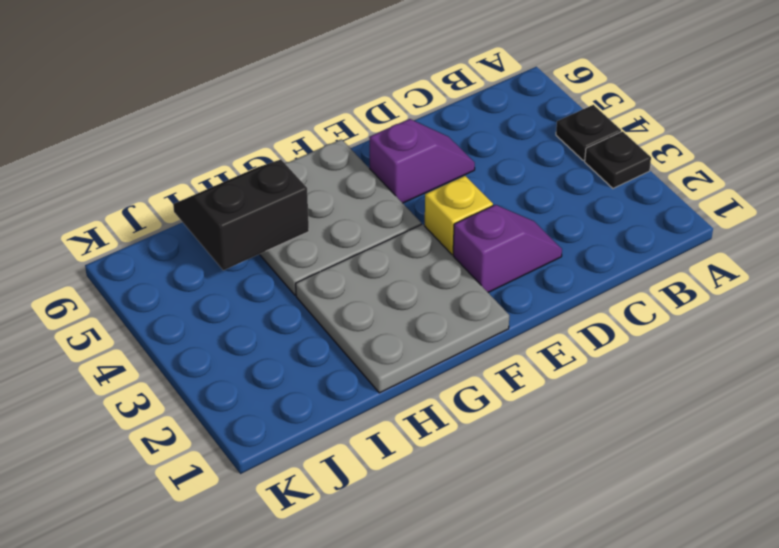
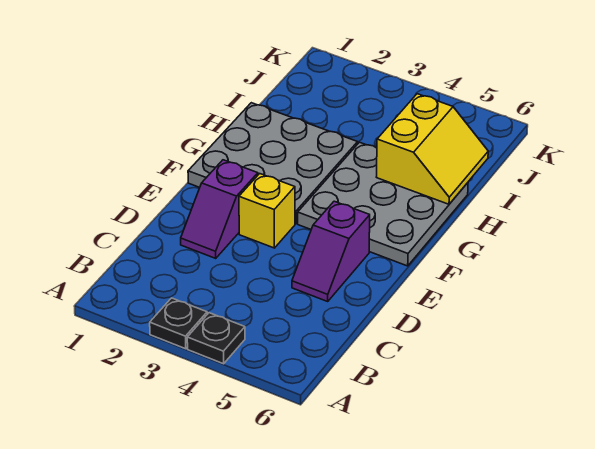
black 2x2 slope [173,159,309,270] -> yellow 2x2 slope [377,94,488,204]

